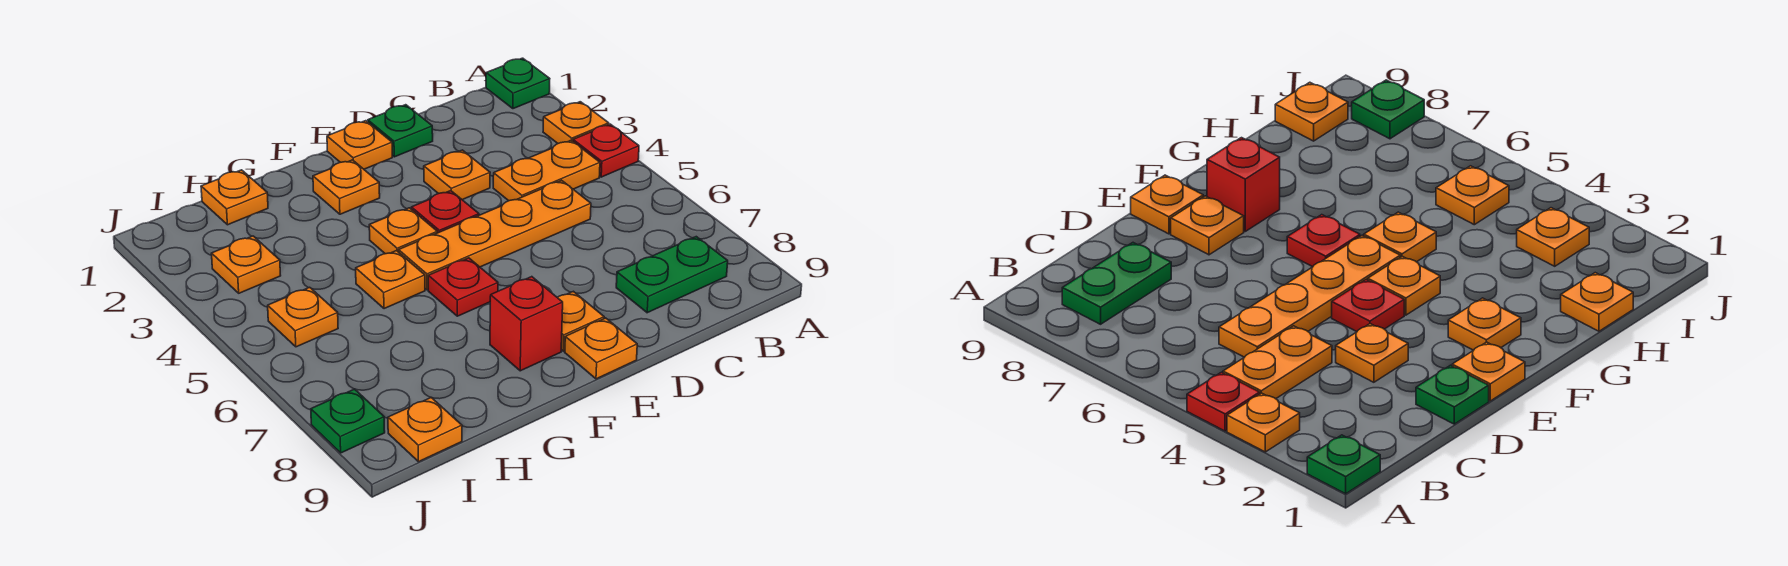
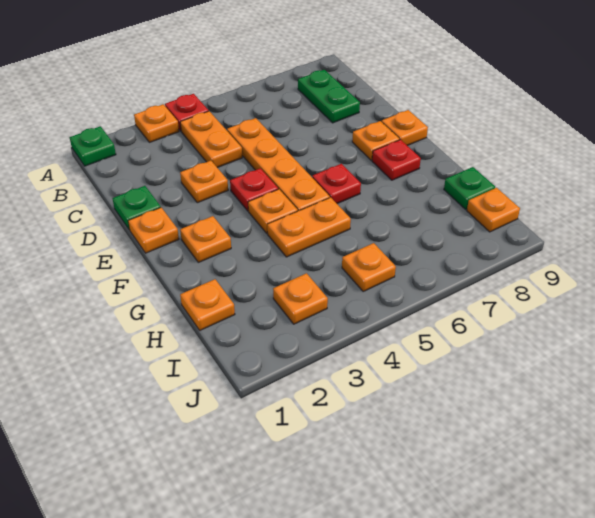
red 1x1 brick [490,277,563,371] -> red 1x1 plate [372,140,421,180]
orange 1x1 plate [356,251,425,309] -> orange 1x2 plate [267,197,351,257]
green 1x1 plate [311,389,385,453] -> green 1x1 plate moved to [444,167,495,209]

